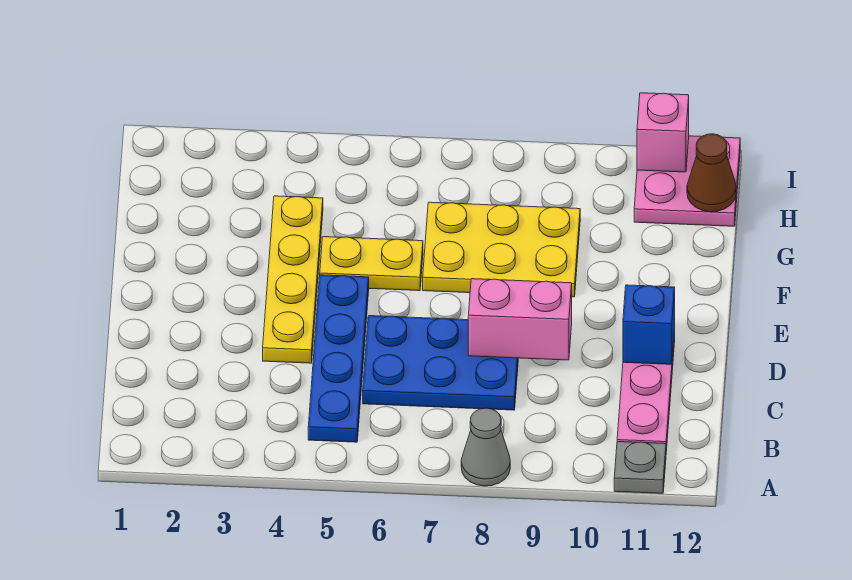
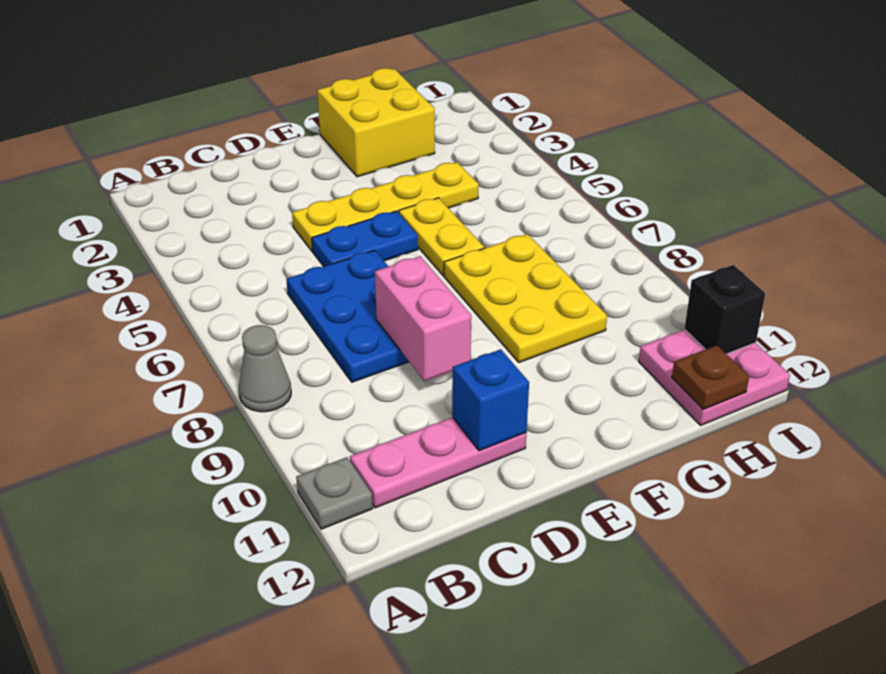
blue 1x4 plate [308,275,369,442] -> blue 1x2 plate [312,211,418,266]
none -> yellow 2x2 brick [317,68,435,177]
brown 1x1 cone [687,134,736,212] -> brown 1x1 plate [672,345,749,409]
pink 1x1 brick [637,93,689,172] -> black 1x1 brick [684,265,765,354]

